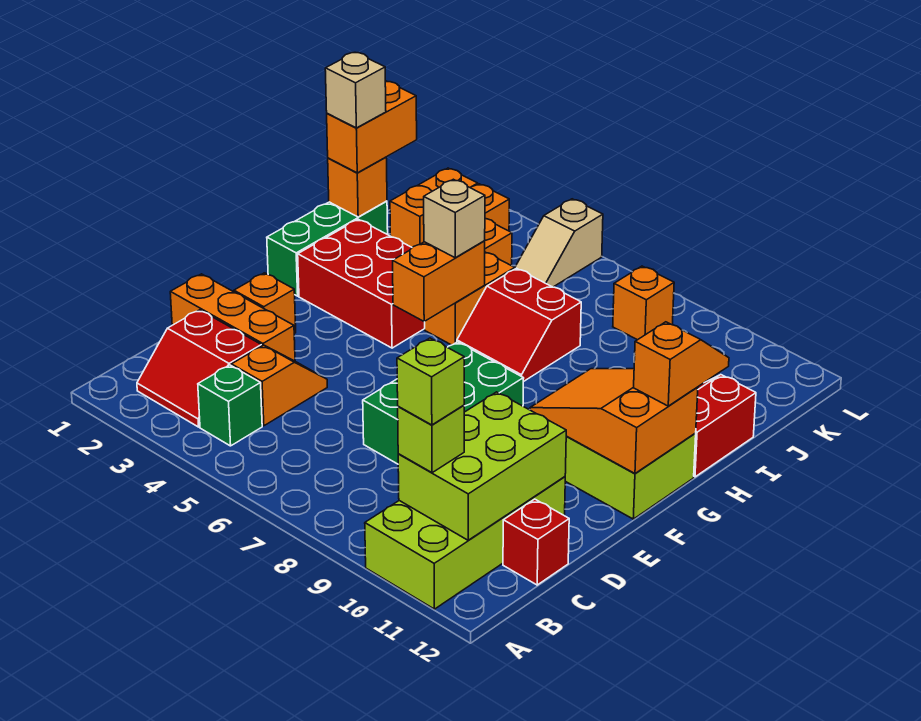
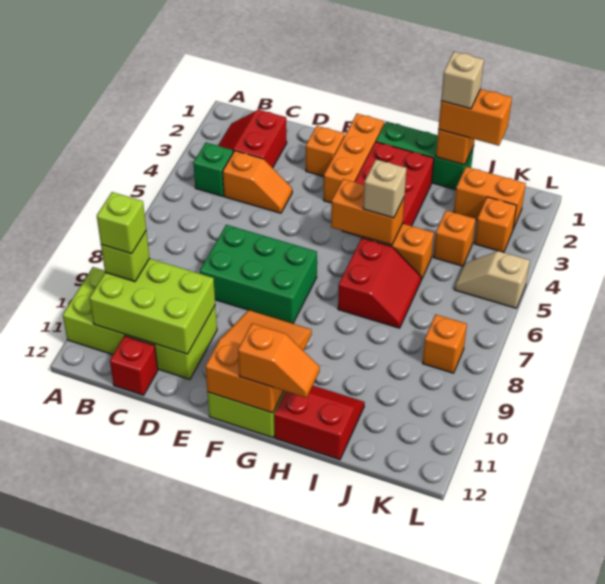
orange 1x3 brick [170,274,295,361] -> orange 1x3 brick moved to [324,114,385,203]
red 2x2 slope [457,268,581,382] -> red 2x2 slope turned to [338,238,421,328]

